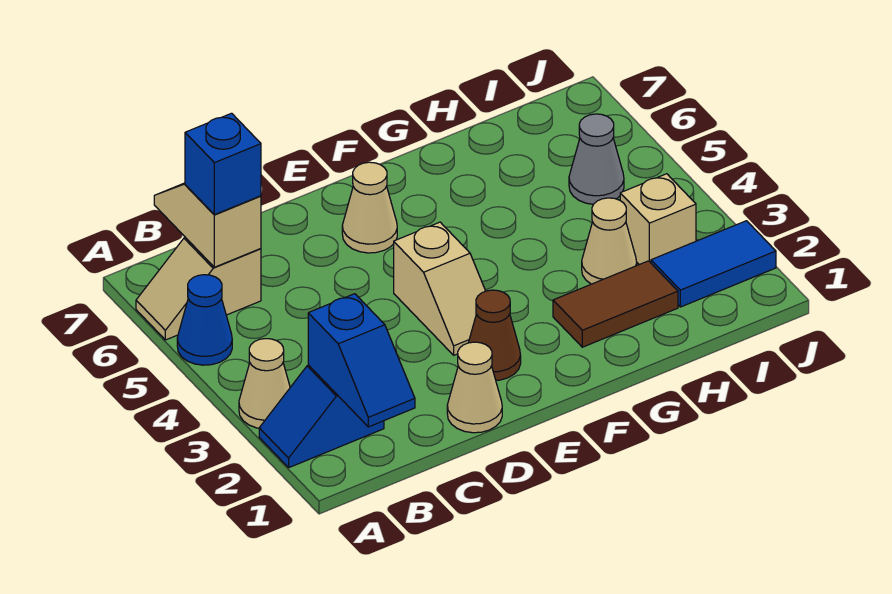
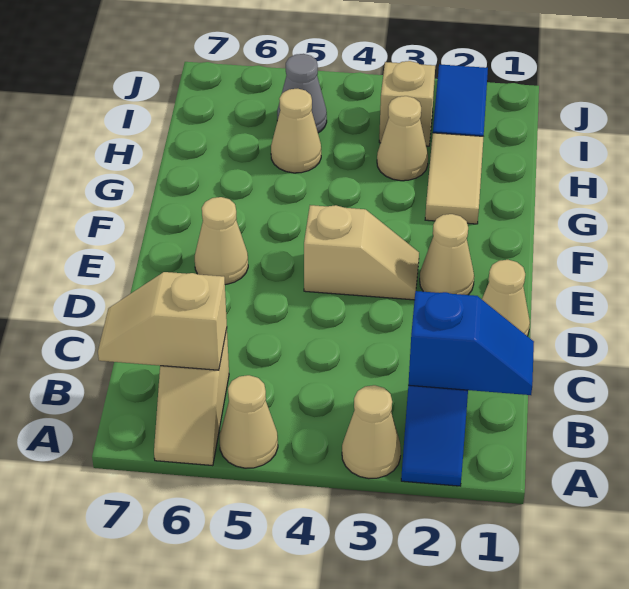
blue 1x1 cone [177,275,232,365] -> tan 1x1 cone [220,375,278,468]
blue 1x1 brick [185,113,261,215] -> none
brown 1x1 cone [468,290,521,380] -> tan 1x1 cone [420,214,474,295]
brown 1x2 tile [553,261,678,347] -> tan 1x2 tile [425,133,484,224]
none -> tan 1x1 cone [271,89,321,173]

